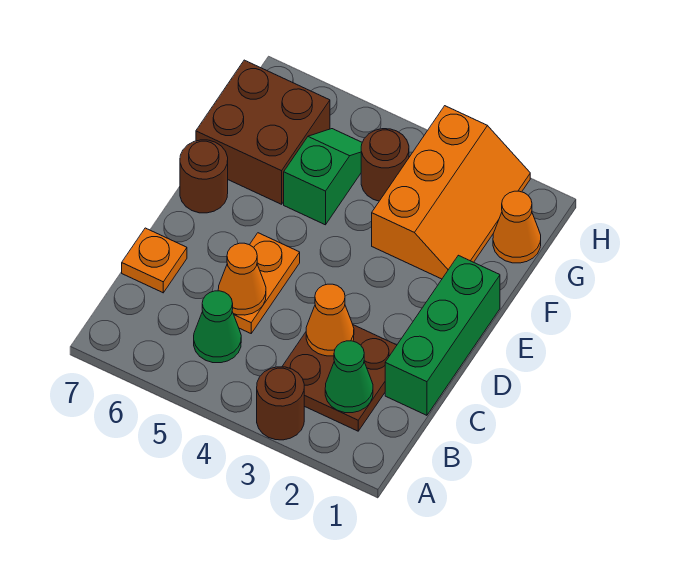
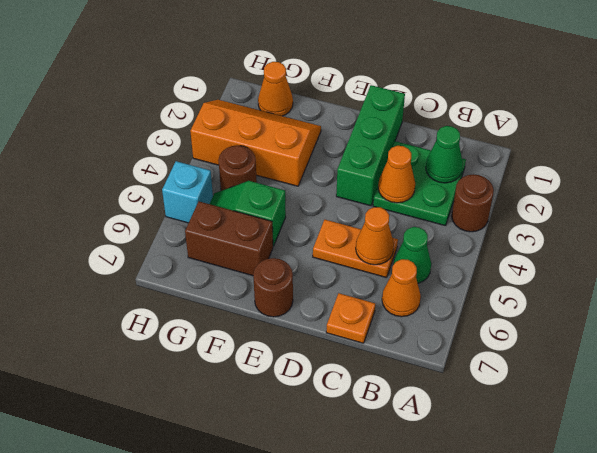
brown 2x2 plate [282,325,397,431] -> green 2x2 plate [373,141,466,226]
none -> orange 1x1 cone [382,259,421,317]
green 1x3 brick [385,255,500,415] -> green 1x3 brick turned to [336,85,405,206]
brown 2x2 brick [196,60,330,204] -> brown 1x2 brick [185,202,273,276]
none -> cyan 1x1 brick [162,161,213,223]

